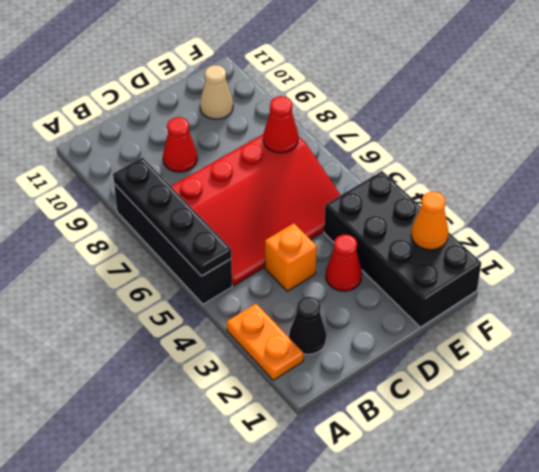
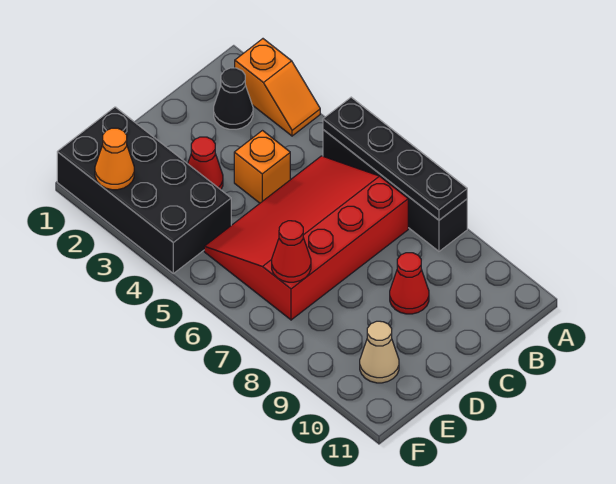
orange 1x2 plate [227,304,303,380] -> orange 1x2 slope [235,39,320,136]

